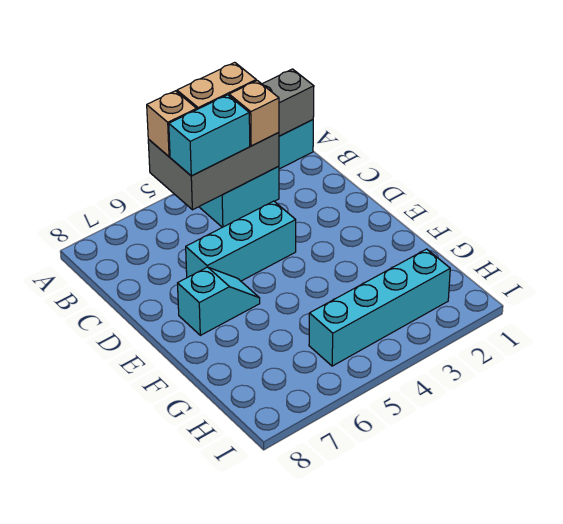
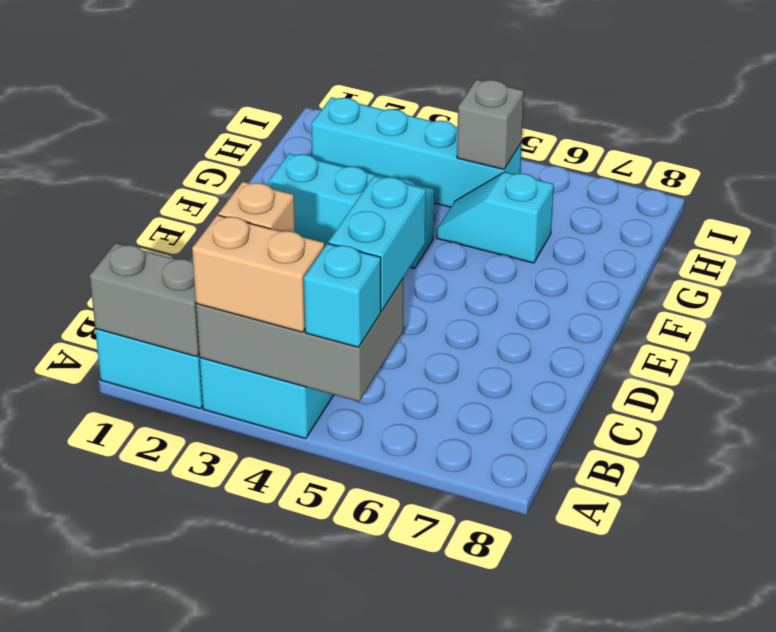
tan 1x1 brick [147,91,197,157] -> cyan 1x1 brick [304,243,381,347]
cyan 1x2 brick [169,95,250,176] -> cyan 1x2 brick turned to [328,176,426,311]
cyan 1x3 brick [186,201,296,281] -> cyan 1x3 brick moved to [268,153,434,269]
cyan 1x2 slope [178,267,260,335] -> cyan 1x2 slope moved to [437,172,554,263]
none -> grey 1x1 brick [457,80,524,170]

